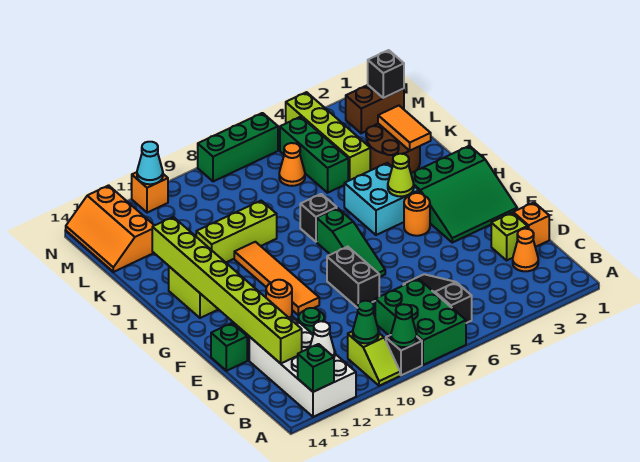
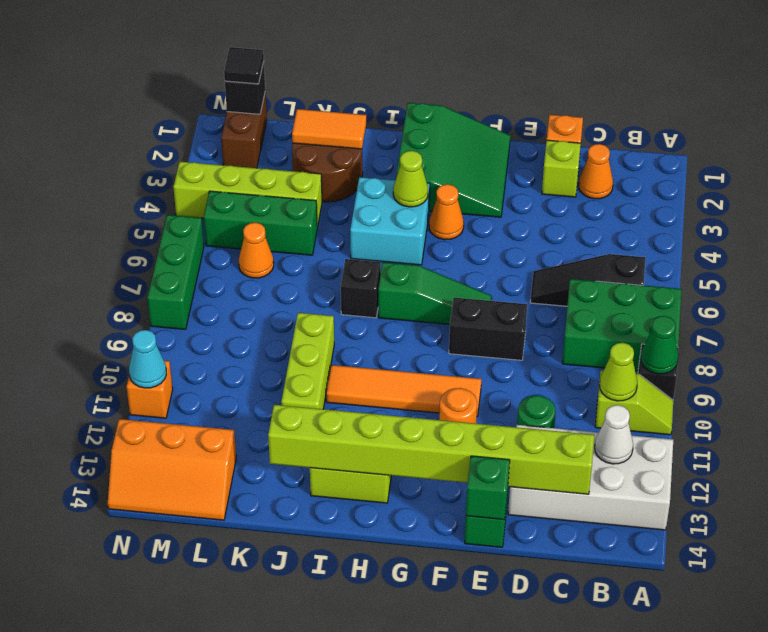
green 1x1 brick [298,344,334,392] -> green 1x1 brick moved to [466,456,510,520]
green 1x1 cone [353,301,379,343] -> lime 1x1 cone [600,343,637,401]
orange 1x1 round brick [404,193,430,236] -> orange 1x1 cone [429,184,464,240]
none -> black 1x1 tile [224,47,264,84]

